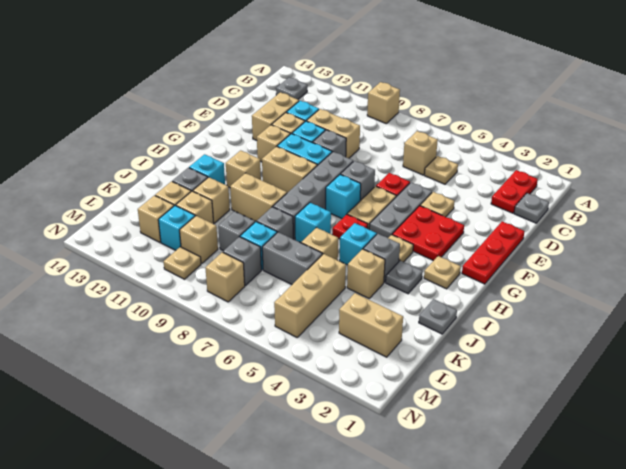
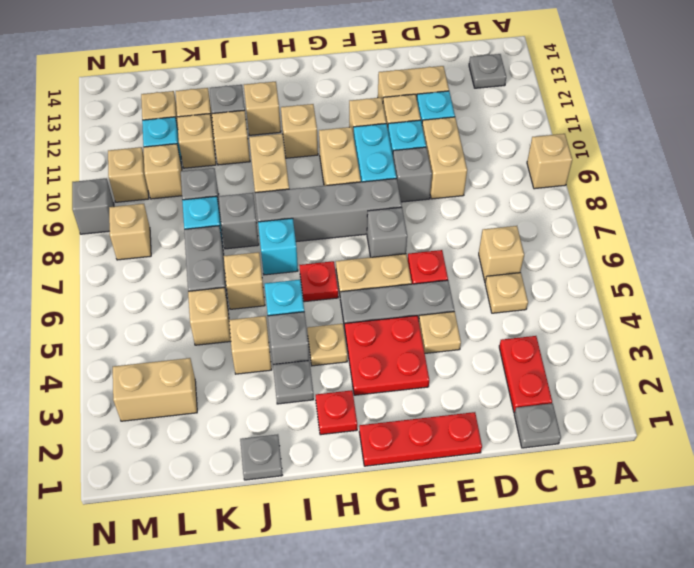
red 1x2 plate [491,170,538,213] -> red 1x2 plate turned to [499,336,552,413]
cyan 1x1 brick [326,174,361,219] -> none
tan 1x1 plate [424,256,461,289] -> red 1x1 plate [316,390,357,435]
cyan 1x1 brick [189,154,225,184] -> tan 1x1 brick [244,82,281,135]
tan 1x3 brick [274,254,346,337] -> tan 1x1 brick [188,288,231,345]
tan 1x2 brick [339,293,403,357] -> tan 1x2 brick turned to [113,358,197,421]
grey 1x1 brick [223,237,261,286] -> grey 1x1 brick moved to [72,179,114,234]
tan 1x1 plate [164,247,201,279] -> tan 1x1 brick [108,147,149,202]

